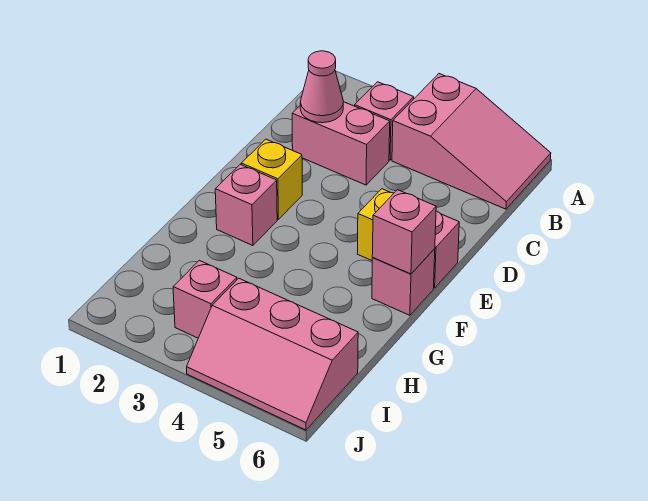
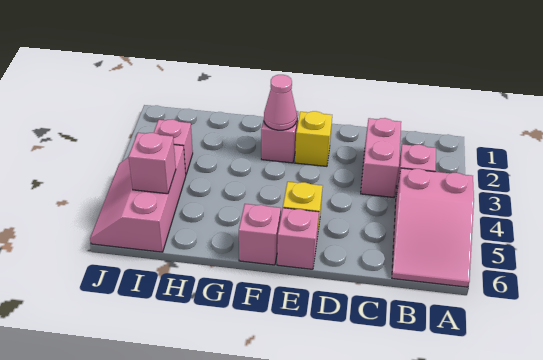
pink 1x1 cone [300,51,343,123] -> pink 1x1 cone moved to [264,75,297,130]
pink 1x1 brick [372,190,436,274] -> pink 1x1 brick moved to [129,133,176,194]

